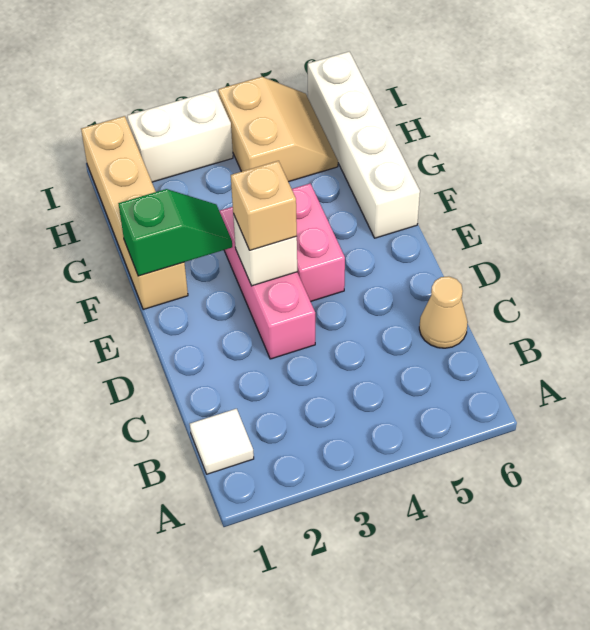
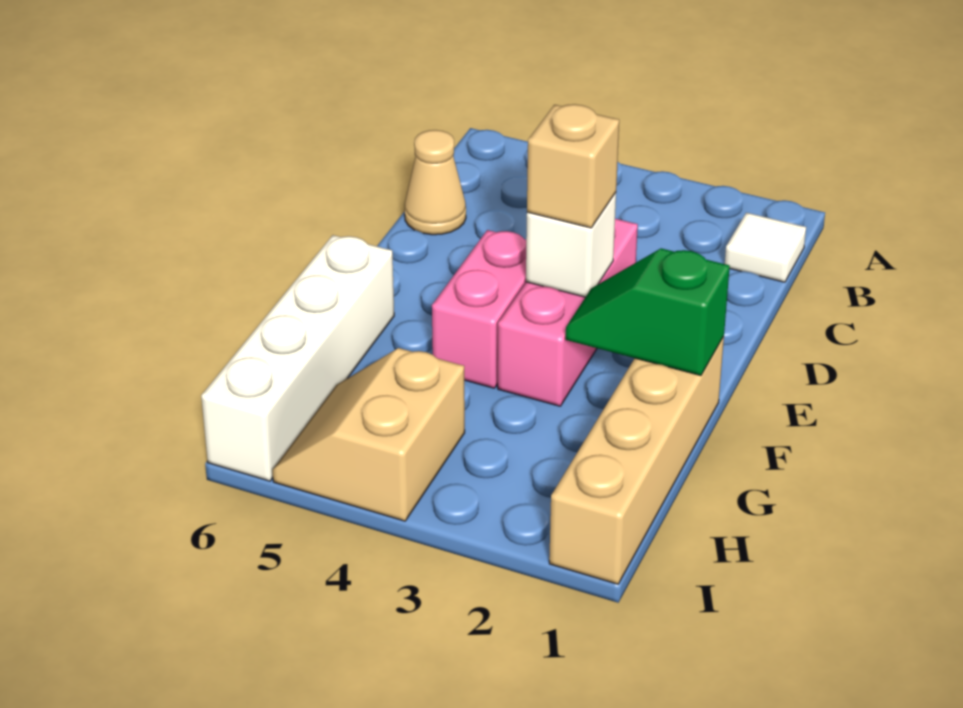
white 1x2 brick [127,90,233,182] -> none

